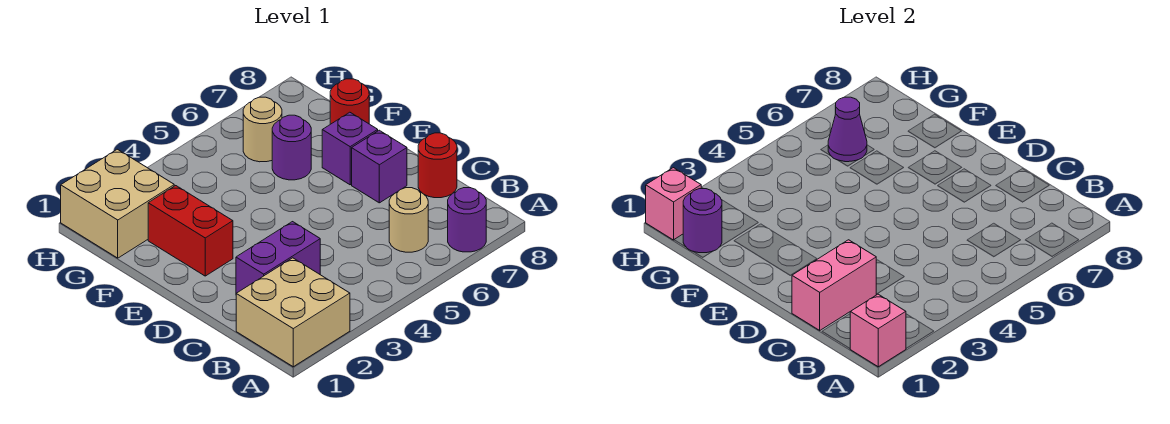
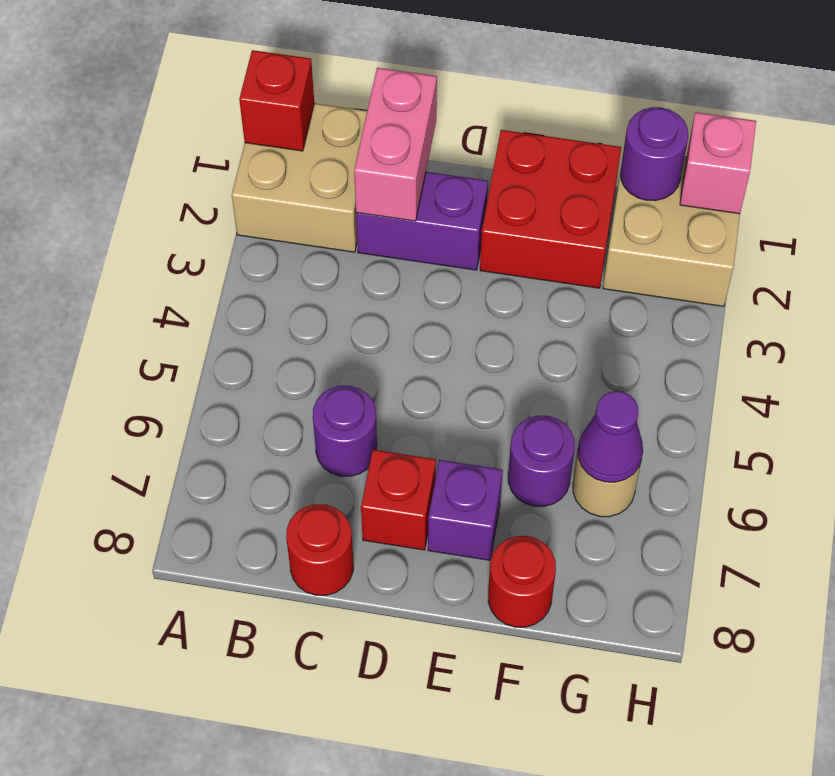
pink 1x1 brick [850,294,906,367] -> red 1x1 brick [239,50,314,151]
purple 1x1 round brick [448,188,486,252] -> purple 1x1 round brick moved to [313,386,377,476]
tan 1x1 round brick [389,188,428,252] -> none
purple 1x2 brick [236,222,320,294] -> purple 1x2 brick turned to [356,172,488,270]
purple 1x1 brick [352,130,407,203] -> red 1x1 brick [361,450,436,550]
red 1x2 brick [148,186,233,276] -> red 2x2 brick [480,130,621,288]

